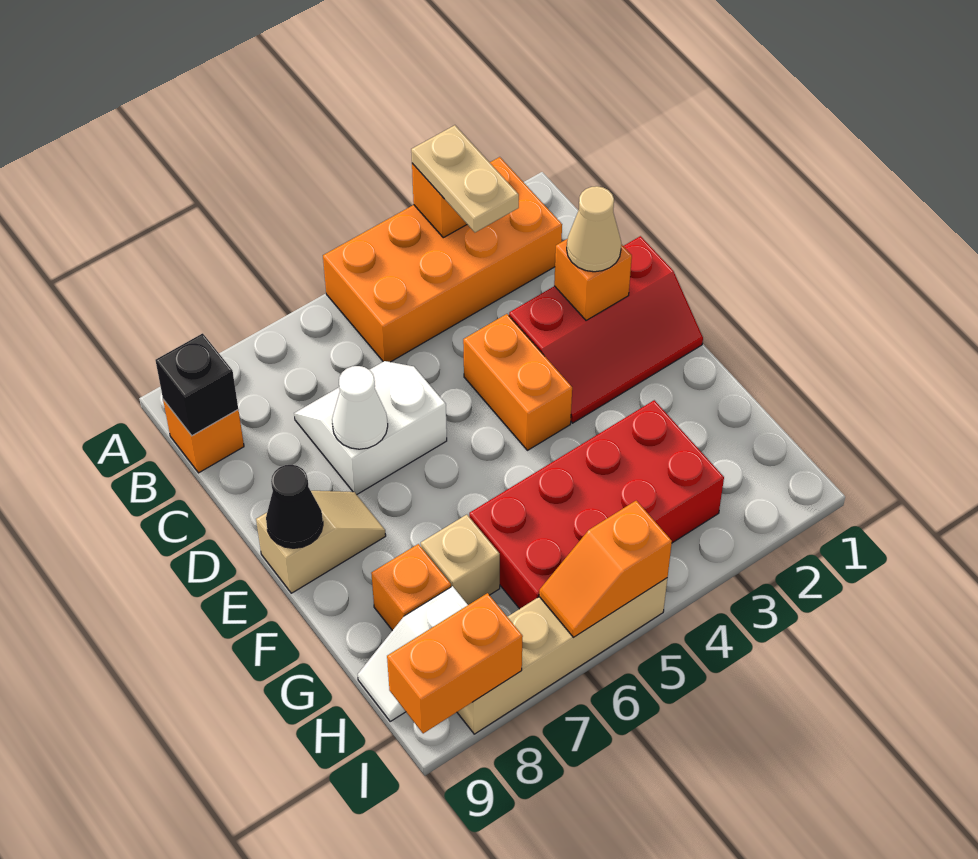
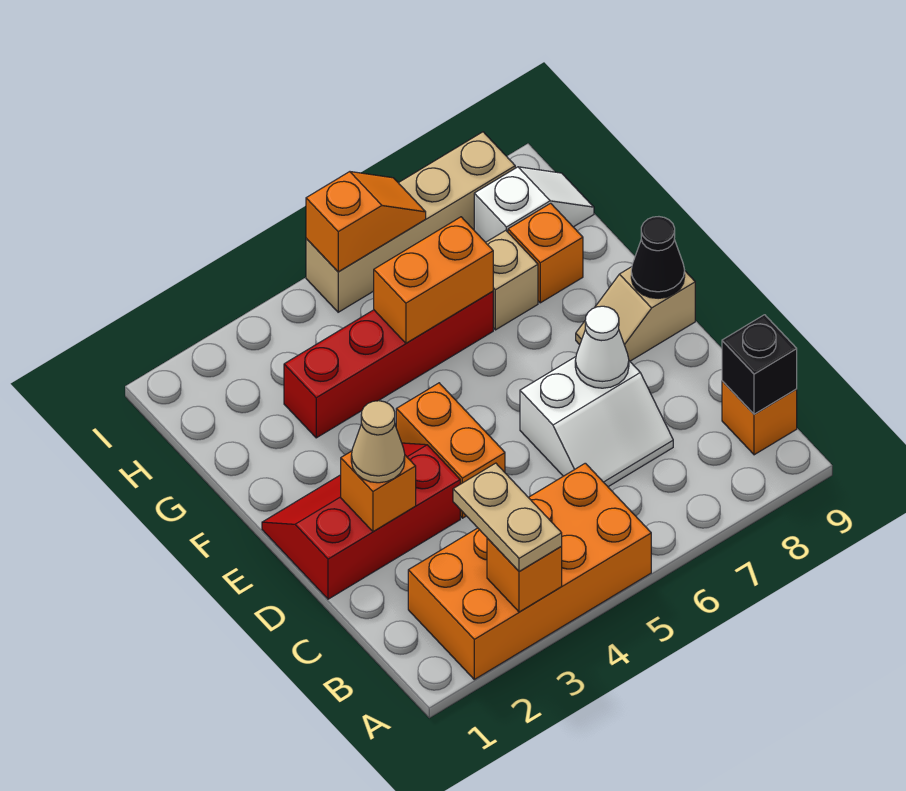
red 2x4 brick [469,400,724,609] -> red 1x4 brick [284,291,493,438]
orange 1x2 brick [387,593,523,733] -> orange 1x2 brick moved to [374,217,493,343]

